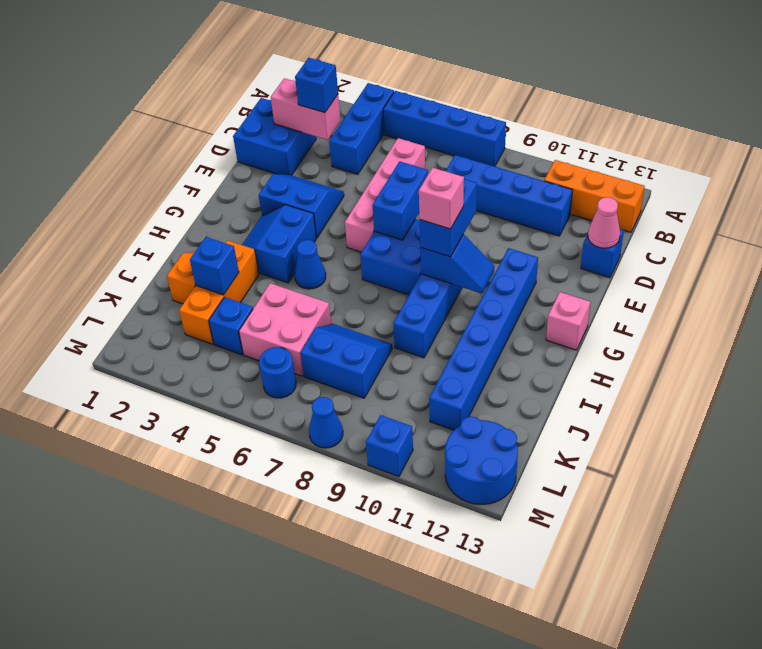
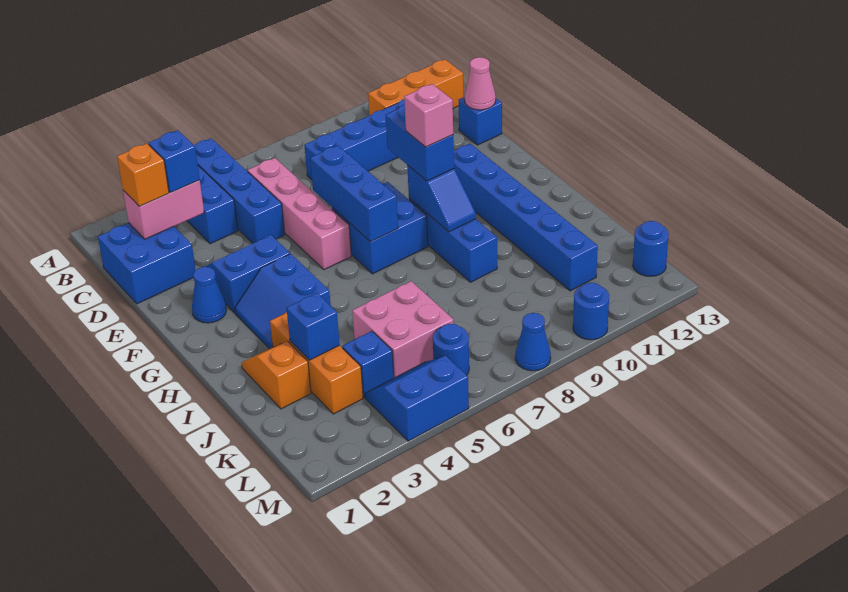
blue 1x4 brick [383,91,506,166] -> blue 1x4 brick turned to [194,138,285,243]
none -> orange 1x1 brick [117,144,169,206]
blue 1x2 brick [372,161,428,240] -> blue 1x3 brick [310,145,398,242]
blue 1x2 slope [420,234,495,293] -> blue 1x2 slope turned to [407,165,476,232]
pink 1x1 brick [546,292,590,350] -> none
blue 1x1 cone [295,240,326,289] -> blue 1x1 cone moved to [192,267,226,323]
blue 2x2 slope [301,324,392,398] -> blue 2x2 slope moved to [365,356,469,441]
blue 2x2 round brick [445,417,518,504] -> blue 1x1 round brick [633,221,669,276]
blue 1x1 brick [366,415,413,477] -> blue 1x1 round brick [573,283,609,340]

